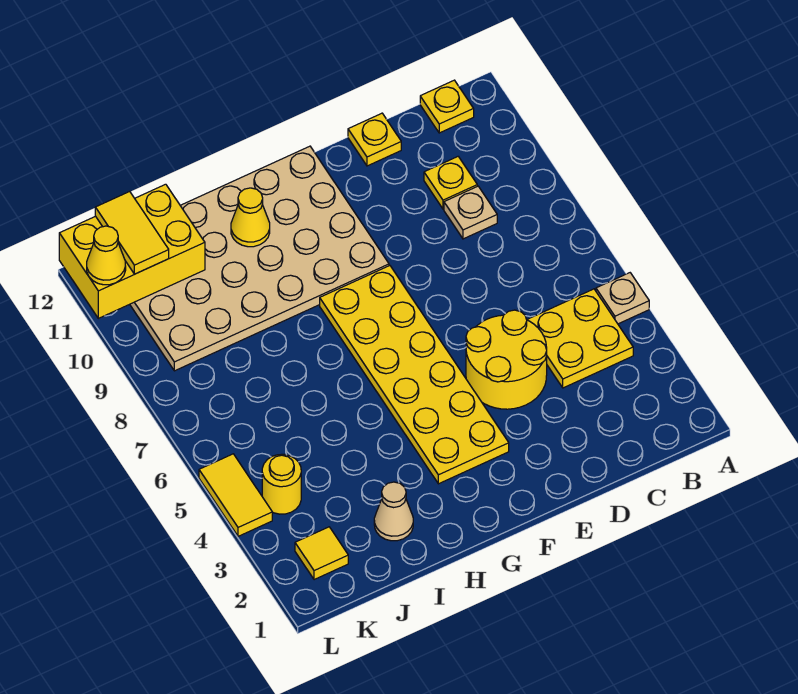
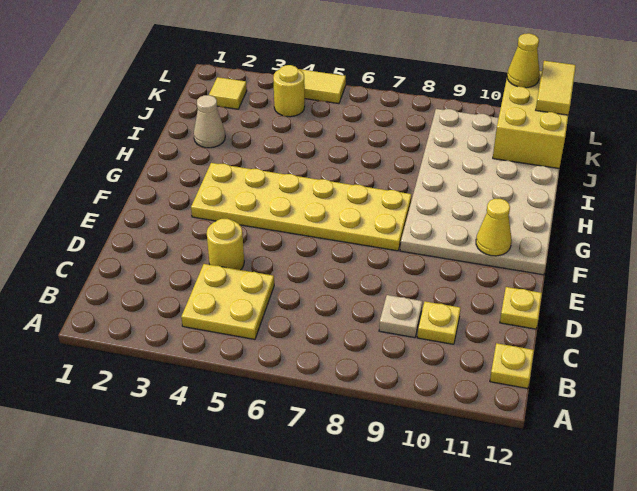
tan 1x1 plate [596,273,649,324] -> none
yellow 2x2 round brick [466,310,547,409] -> yellow 1x1 round brick [207,219,244,270]
yellow 1x1 cone [231,188,270,247] -> yellow 1x1 cone moved to [476,199,512,256]
yellow 1x2 tile [95,192,169,274] -> yellow 1x2 tile turned to [536,61,576,115]

